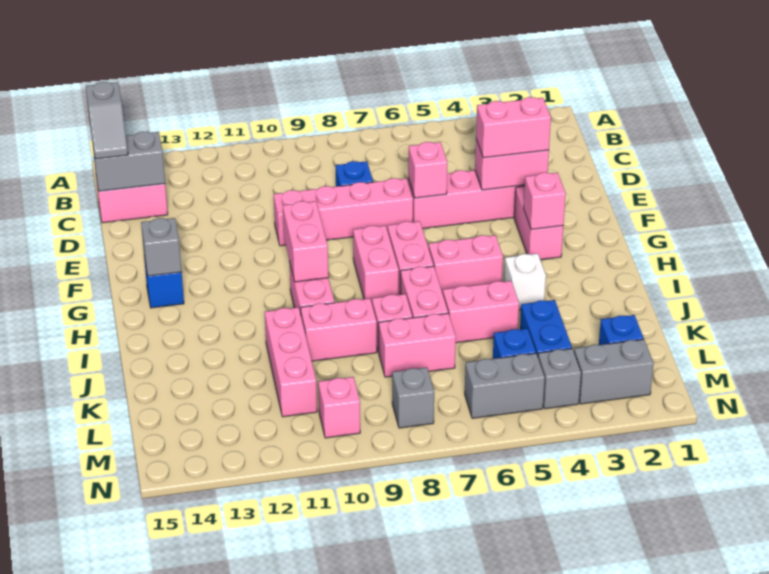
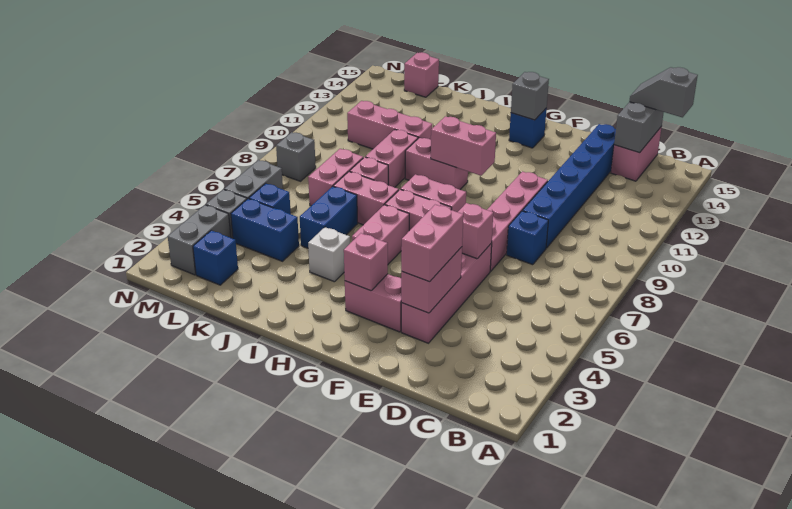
none -> blue 1x6 brick [523,124,616,248]
pink 1x2 brick [443,281,519,343] -> blue 1x2 brick [300,186,358,248]
pink 1x1 brick [318,377,360,438] -> pink 1x1 brick moved to [404,52,439,97]

